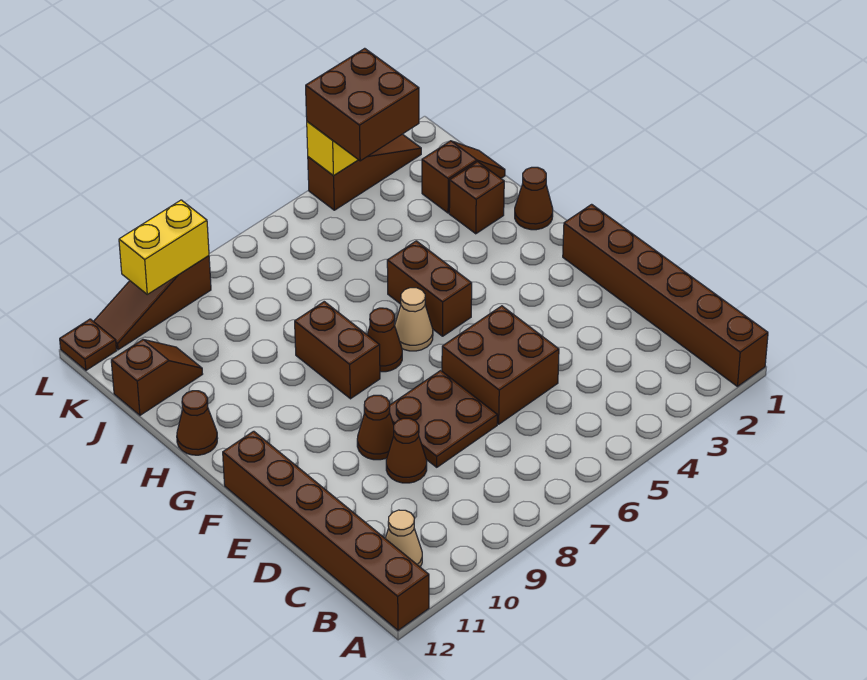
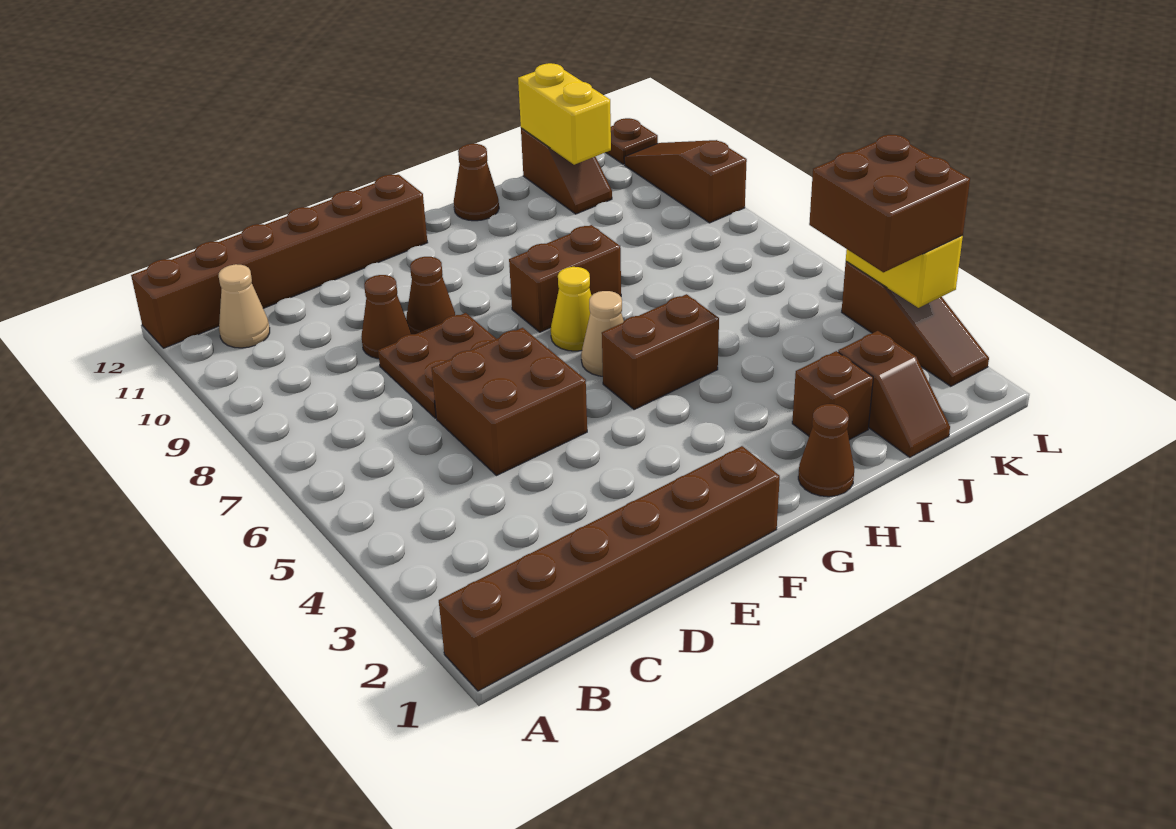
brown 1x1 cone [367,308,402,372] -> yellow 1x1 cone [551,267,592,351]
yellow 1x2 brick [119,200,209,294] -> yellow 1x2 brick moved to [518,63,611,165]

